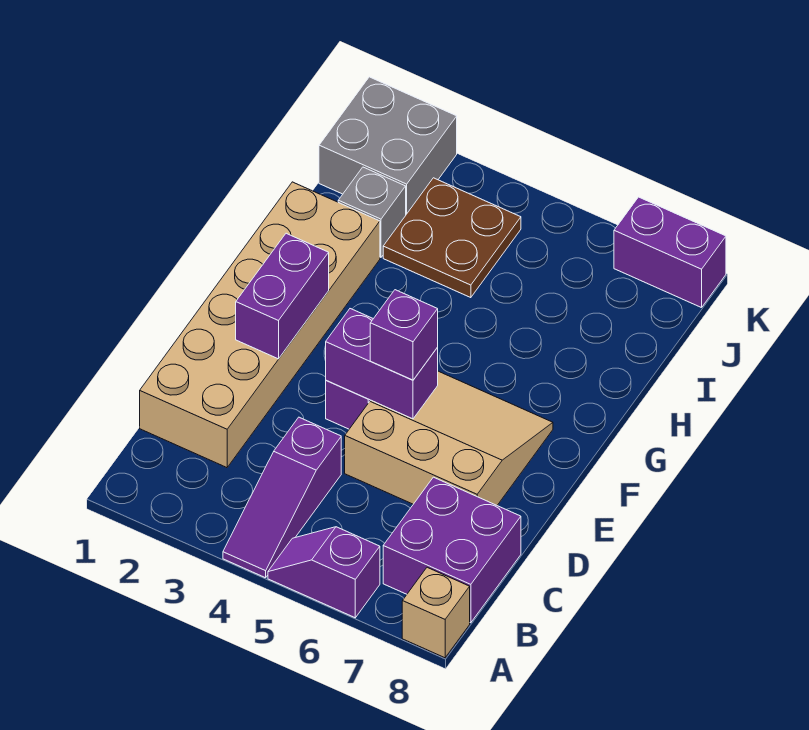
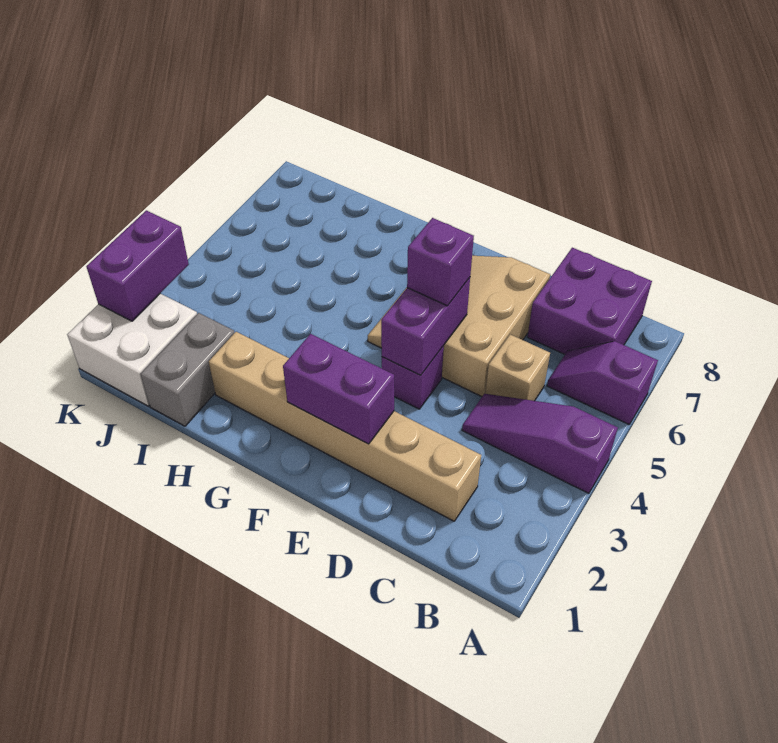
purple 1x3 slope [223,417,341,578] -> purple 1x3 slope turned to [462,394,618,493]
purple 1x2 slope [268,527,380,618] -> purple 1x2 slope turned to [547,341,658,424]
tan 1x1 brick [402,567,470,658] -> tan 1x1 brick moved to [485,334,550,401]
tan 2x6 brick [140,182,380,468] -> tan 1x6 brick [209,332,481,521]
grey 1x1 brick [338,167,406,257] -> grey 1x2 brick [141,313,234,426]
brown 2x2 plate [383,178,521,298] -> none
grey 2x2 brick [319,77,457,214] -> white 2x2 brick [67,294,197,406]
purple 1x2 brick [614,197,726,308] -> purple 1x2 brick moved to [86,210,189,321]

